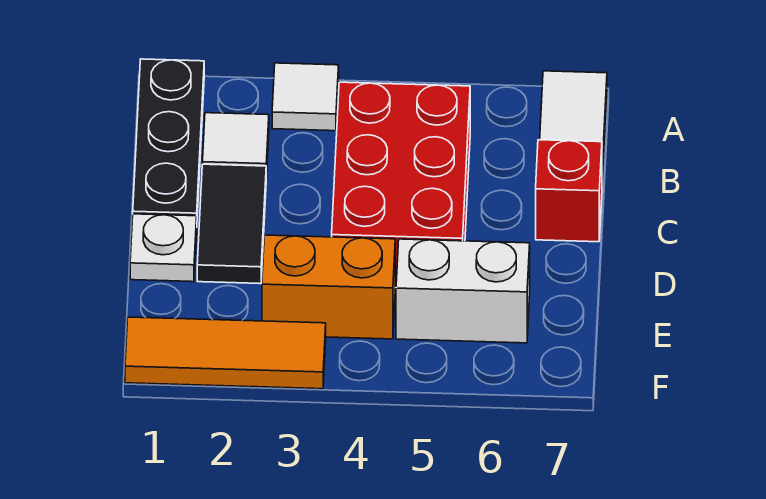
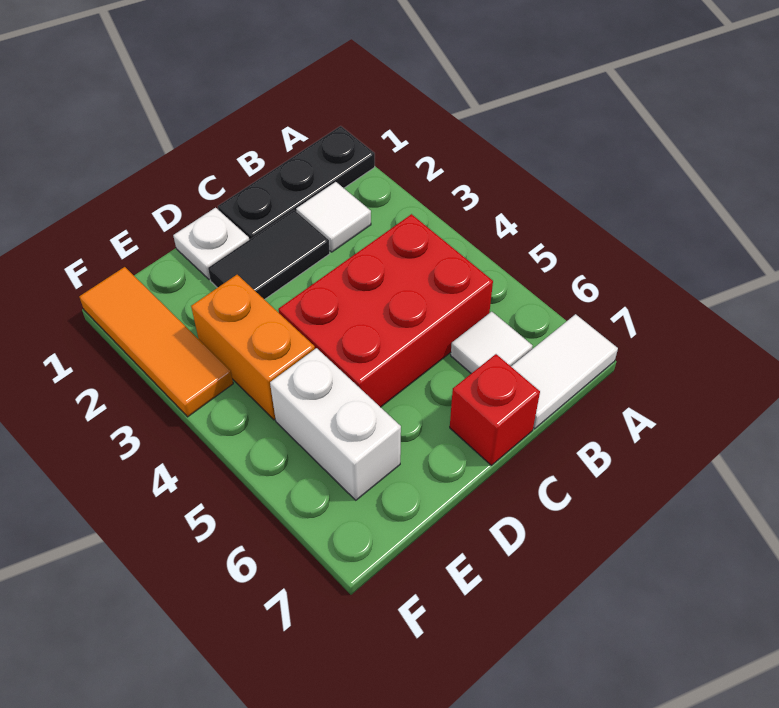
white 1x1 tile [272,63,339,131] -> white 1x1 tile moved to [451,312,533,373]

